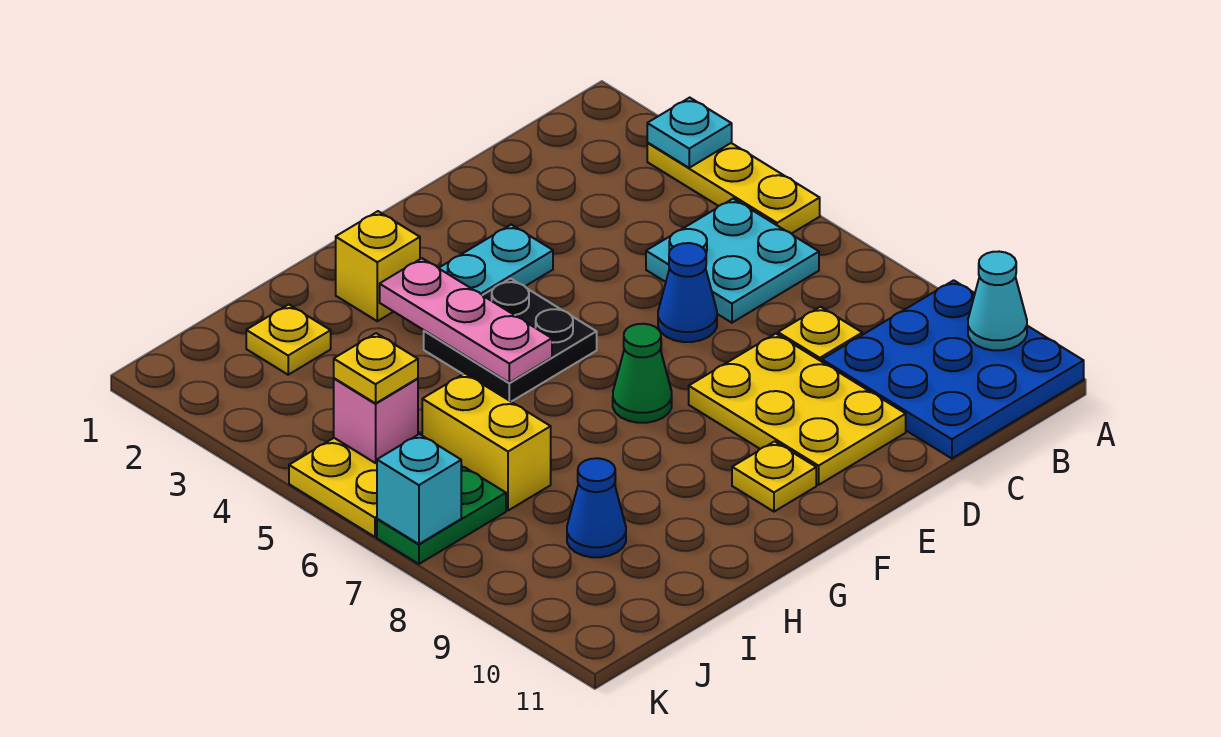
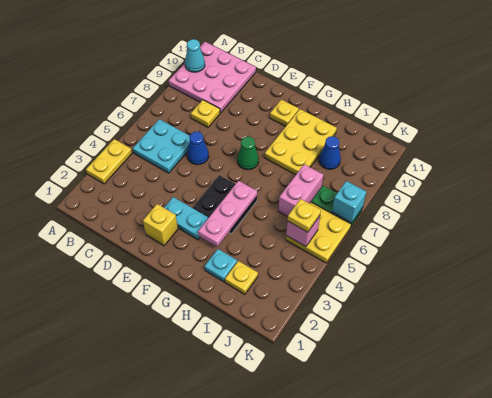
yellow 1x3 plate [647,143,820,234] -> yellow 1x2 plate [86,139,132,184]
cyan 1x1 plate [647,98,732,168] -> cyan 1x1 plate moved to [204,249,237,282]
blue 3x3 plate [822,280,1084,458] -> pink 3x3 plate [169,42,256,113]
yellow 2x3 plate [689,334,906,485] -> yellow 2x3 plate moved to [264,109,337,175]
yellow 1x1 brick [336,211,420,321] -> yellow 1x1 brick moved to [143,204,178,245]
yellow 1x2 brick [422,373,551,511] -> pink 1x2 brick [278,164,323,217]

